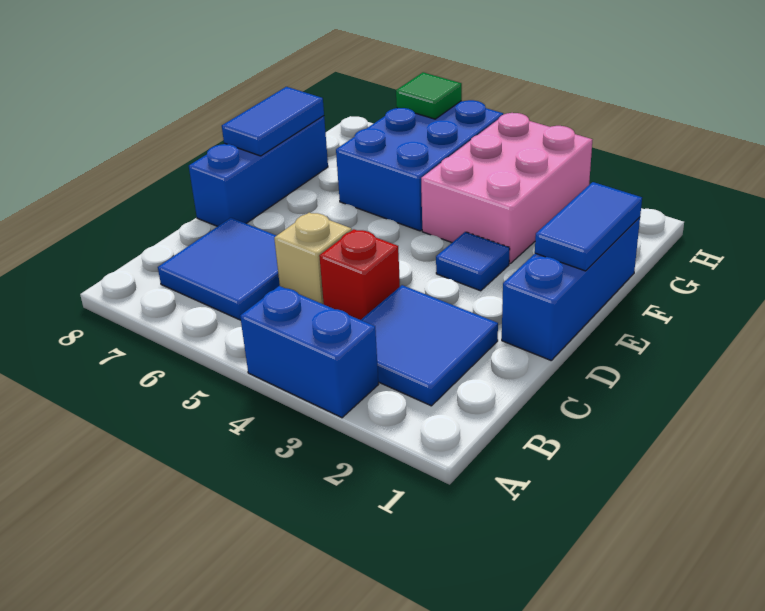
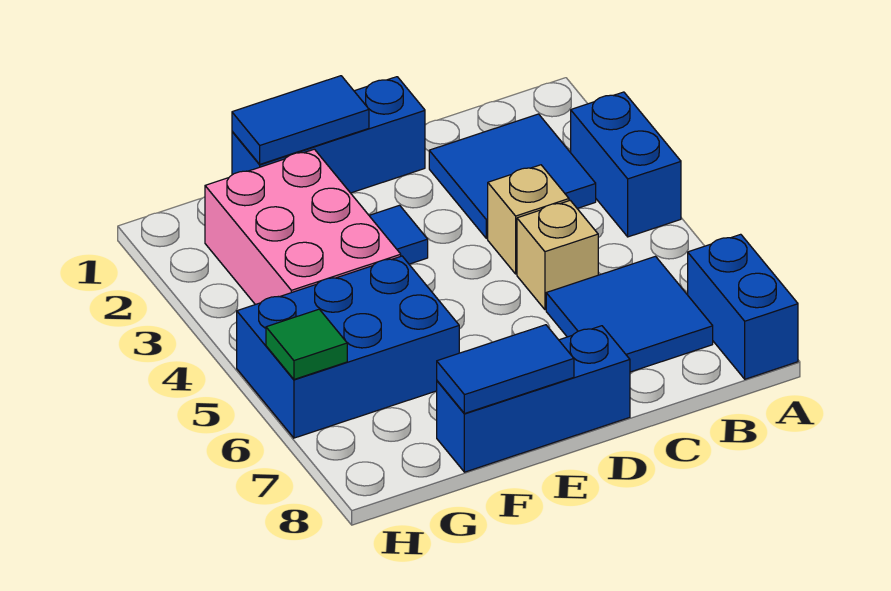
none -> blue 1x2 brick [688,234,798,379]
red 1x1 brick [319,229,400,320] -> tan 1x1 brick [488,165,569,274]
pink 2x3 brick [421,113,592,263] -> pink 2x3 brick turned to [205,149,401,305]

